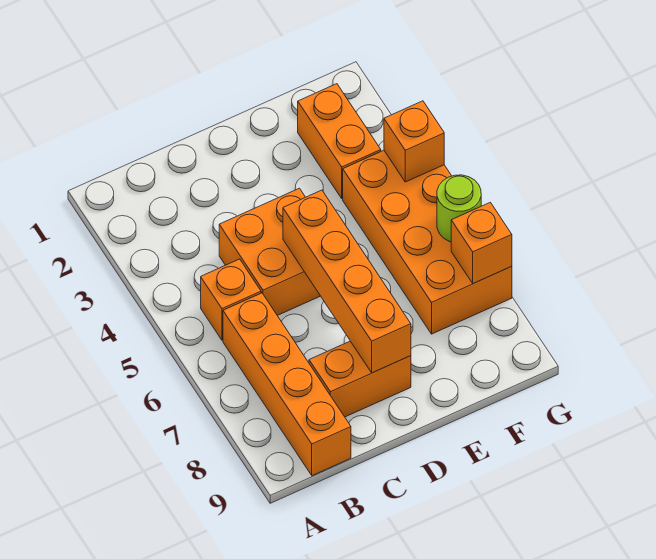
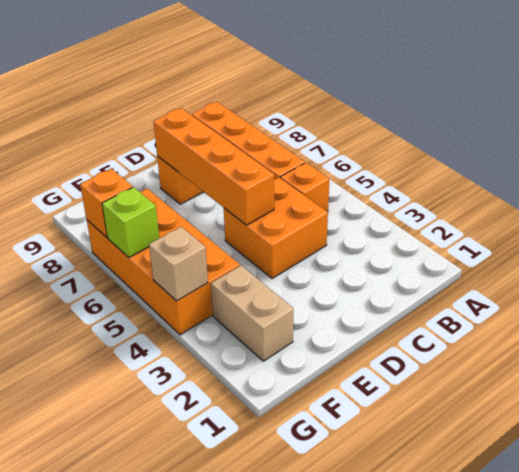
orange 1x2 brick [298,84,381,198] -> tan 1x2 brick [211,266,293,361]
orange 1x1 brick [384,101,444,182] -> tan 1x1 brick [149,227,208,301]
lime 1x1 round brick [437,175,481,242] -> lime 1x1 brick [102,187,159,257]

